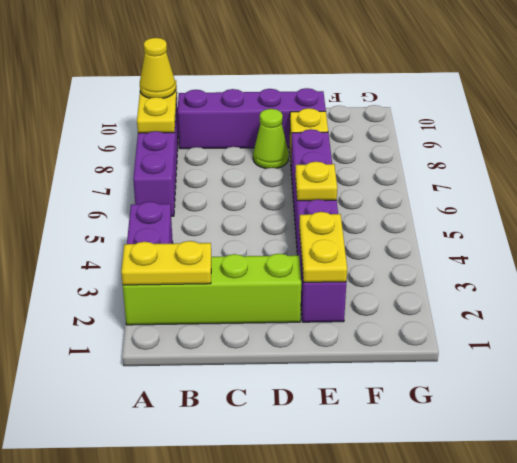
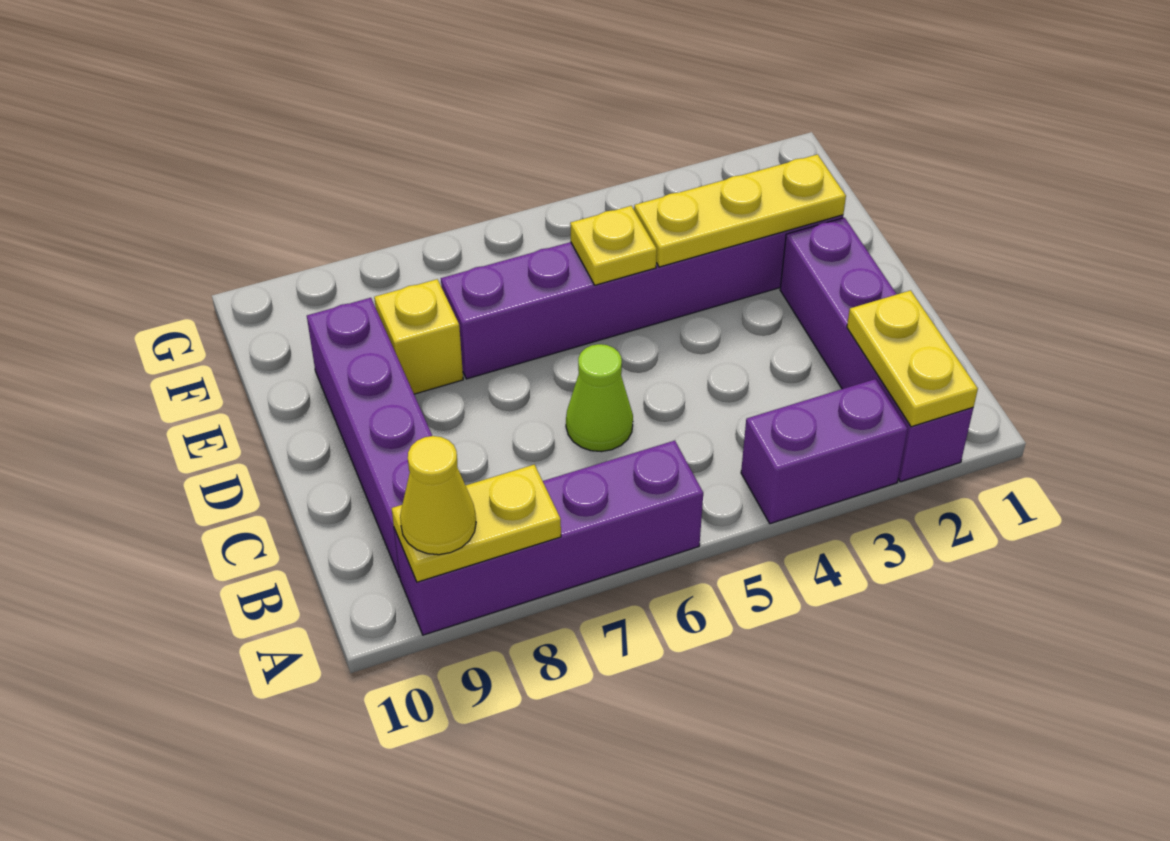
lime 1x4 brick [123,254,301,325] -> purple 1x4 brick [780,218,973,482]
lime 1x1 cone [253,109,289,169] -> lime 1x1 cone moved to [566,344,633,452]
yellow 1x2 plate [299,212,347,282] -> yellow 1x3 plate [634,154,846,267]

